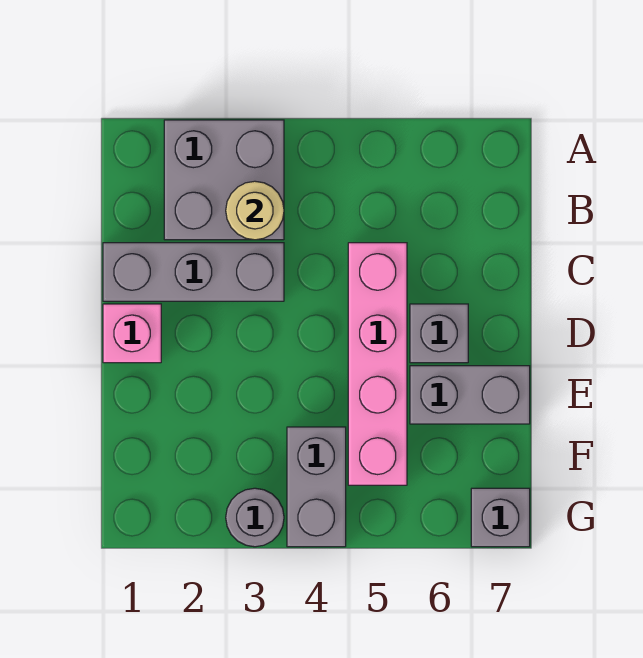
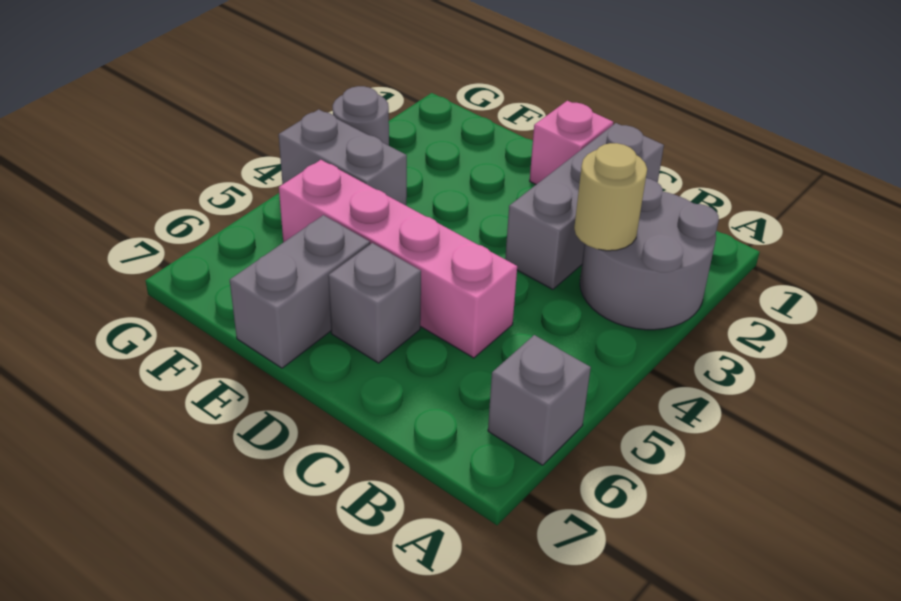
grey 2x2 brick [164,120,284,240] -> grey 2x2 round brick [580,178,719,330]
grey 1x1 brick [471,488,530,547] -> grey 1x1 brick moved to [488,335,591,465]

